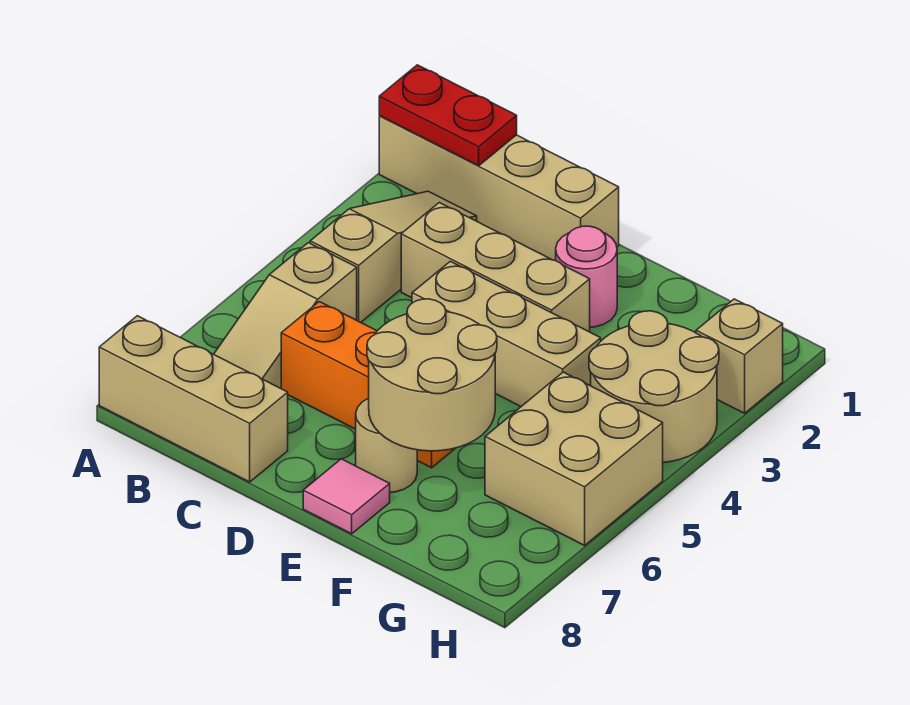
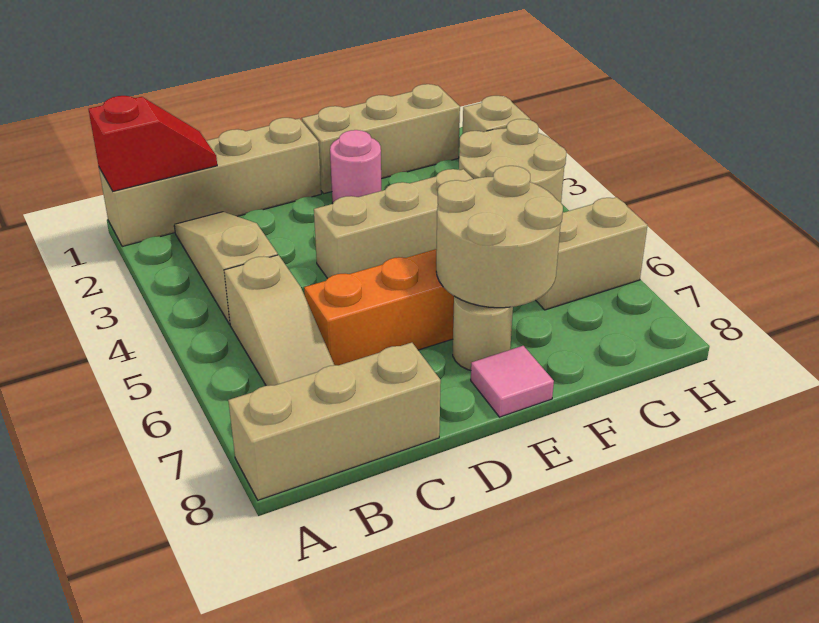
red 1x2 plate [379,65,517,166] -> red 1x2 slope [88,96,217,191]
tan 1x3 brick [401,203,590,332] -> tan 1x3 brick moved to [302,84,460,194]
tan 2x2 brick [485,372,663,545] -> tan 1x2 brick [536,197,647,310]

